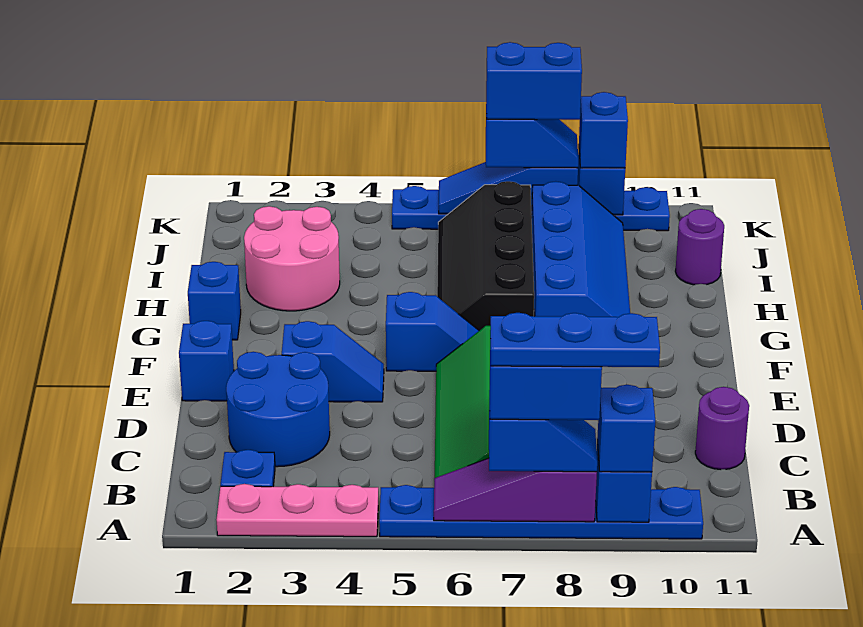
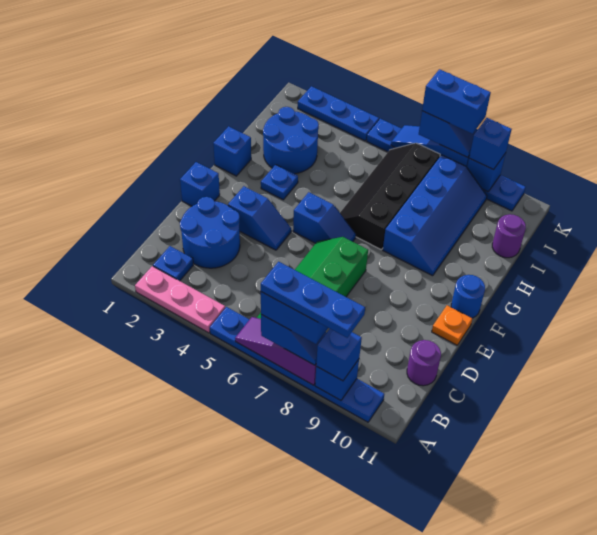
none -> orange 1x1 plate [432,305,473,345]
none -> blue 1x1 round brick [451,275,485,318]
none -> blue 1x1 plate [261,165,298,200]
pink 2x2 round brick [244,206,340,311] -> blue 2x2 round brick [263,107,319,174]
none -> blue 1x3 plate [298,86,379,141]

